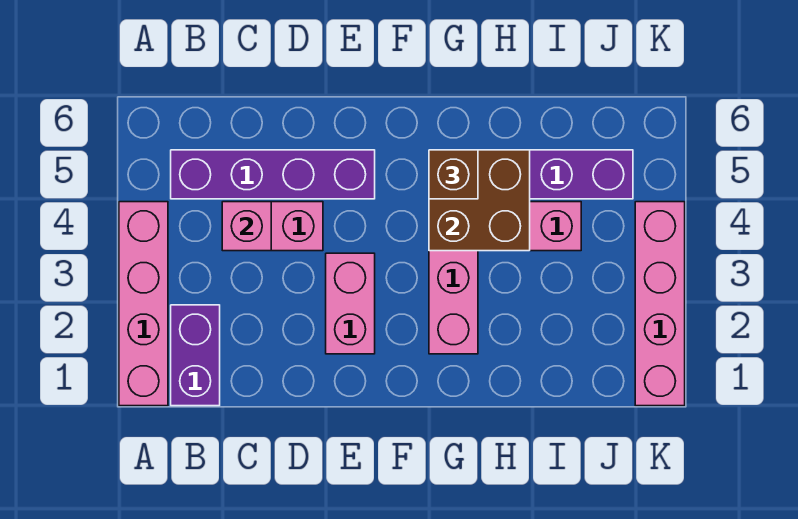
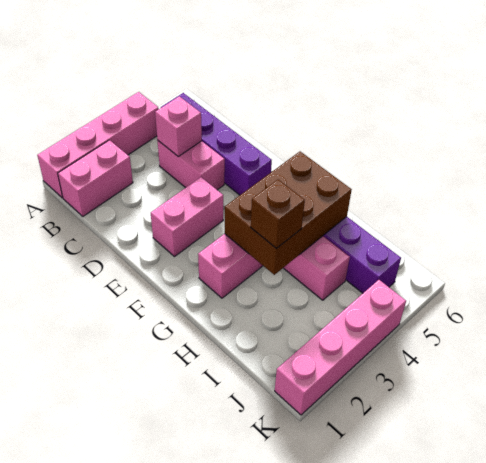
purple 1x2 brick [171,305,220,406] -> pink 1x2 brick [58,140,133,216]
brown 2x2 brick [429,150,530,251] -> brown 2x3 brick [225,152,352,275]
brown 1x1 brick [429,150,478,199] -> brown 1x1 brick moved to [251,180,305,248]

